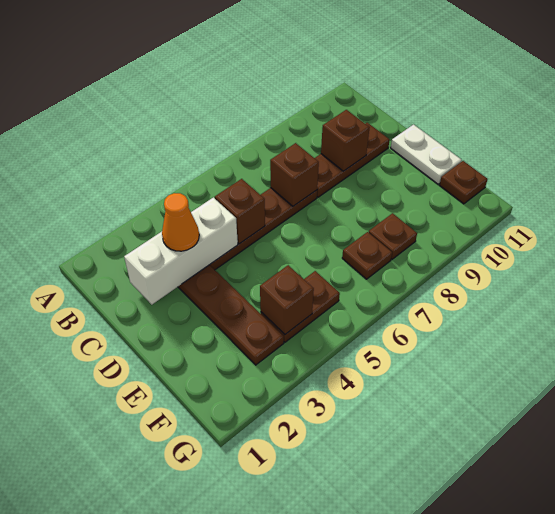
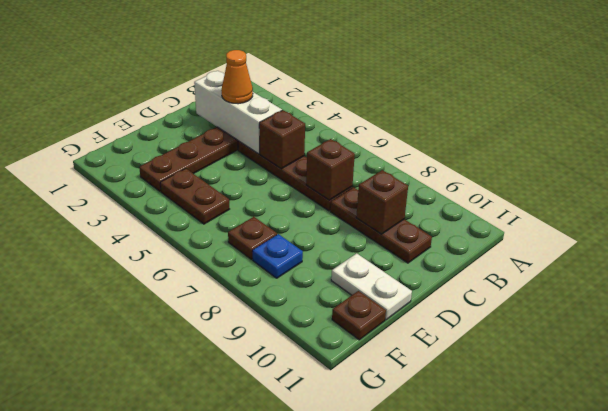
white 1x2 plate [391,125,462,184] -> white 1x2 plate turned to [331,253,412,320]
brown 1x1 brick [260,265,314,334] -> none
brown 1x1 plate [369,213,417,259] -> blue 1x1 plate [252,234,303,278]

